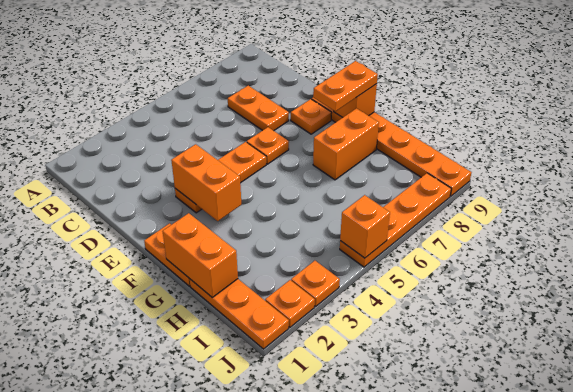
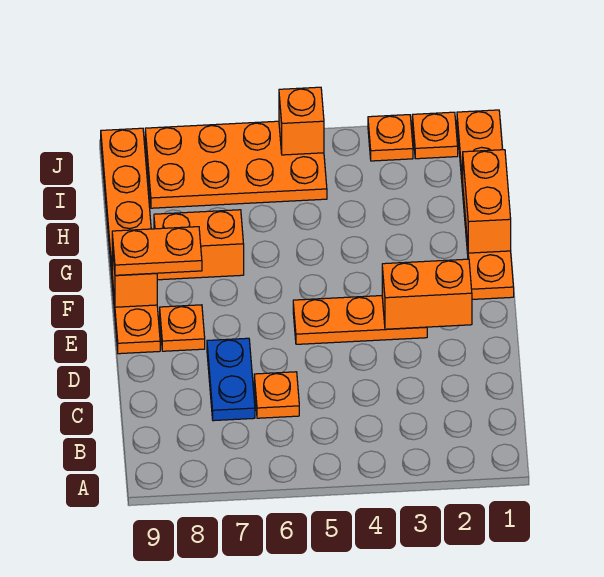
orange 1x2 plate [228,86,289,131] -> blue 1x2 plate [207,338,255,421]
orange 1x2 brick [171,144,241,221] -> orange 1x2 brick turned to [382,259,472,329]
orange 1x1 plate [247,127,289,164] -> orange 1x1 plate moved to [254,372,299,418]
orange 1x4 plate [340,173,451,267] -> orange 2x4 plate [145,121,327,208]

